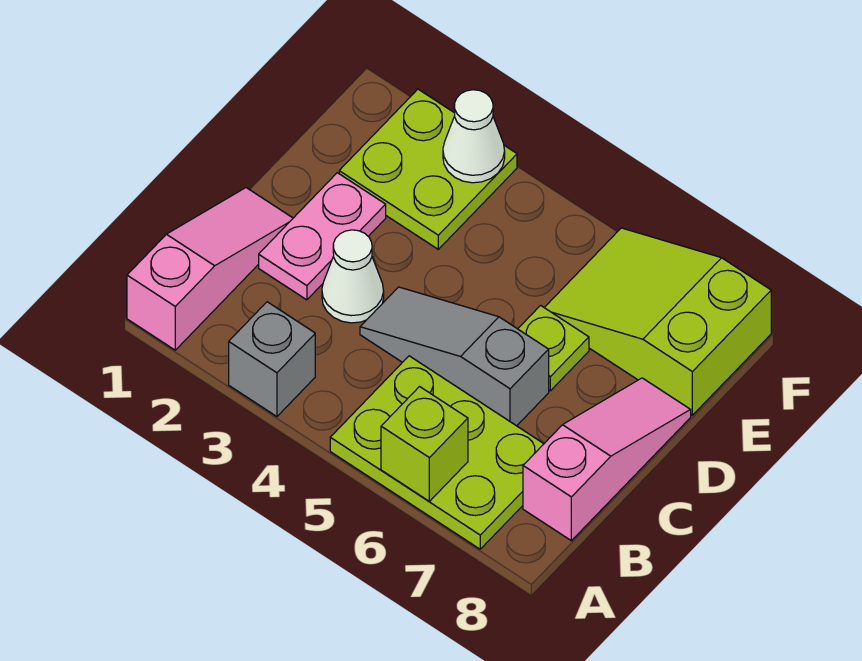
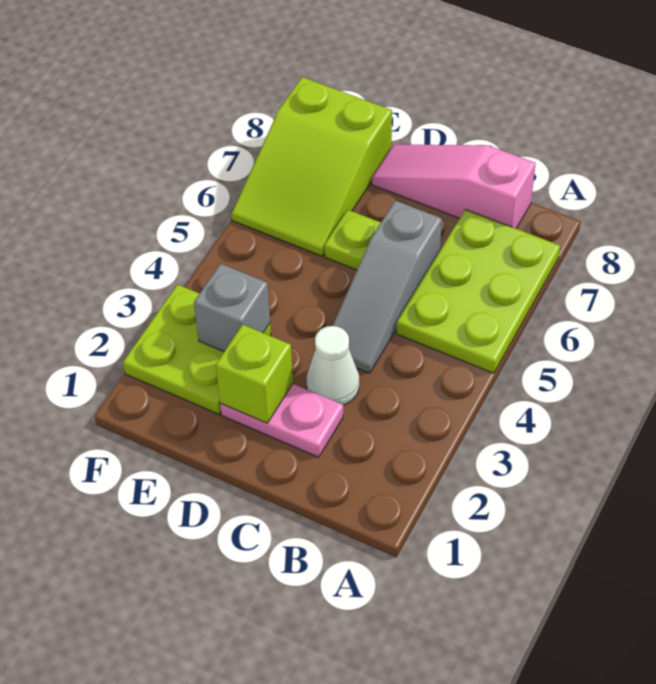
pink 1x3 slope [127,188,293,350] -> none
grey 1x1 brick [229,302,315,416] -> grey 1x1 brick moved to [194,264,270,352]
lime 1x1 brick [381,387,468,501] -> lime 1x1 brick moved to [216,325,293,423]
white 1x1 cone [443,90,505,183] -> none

